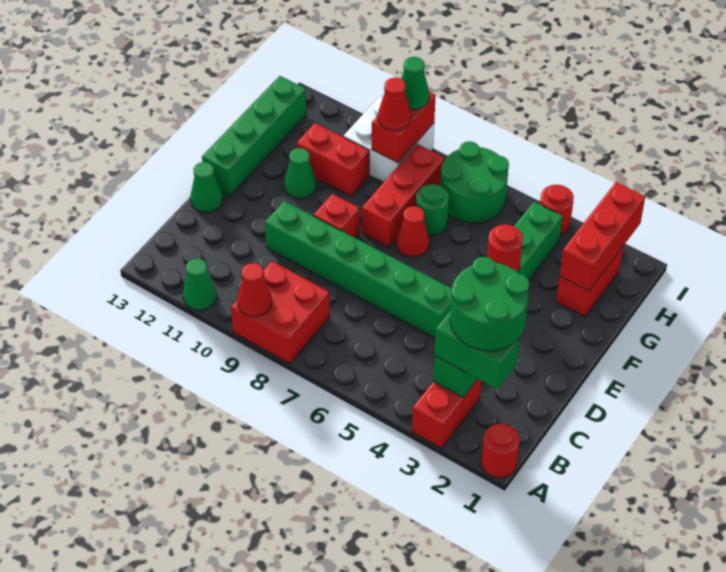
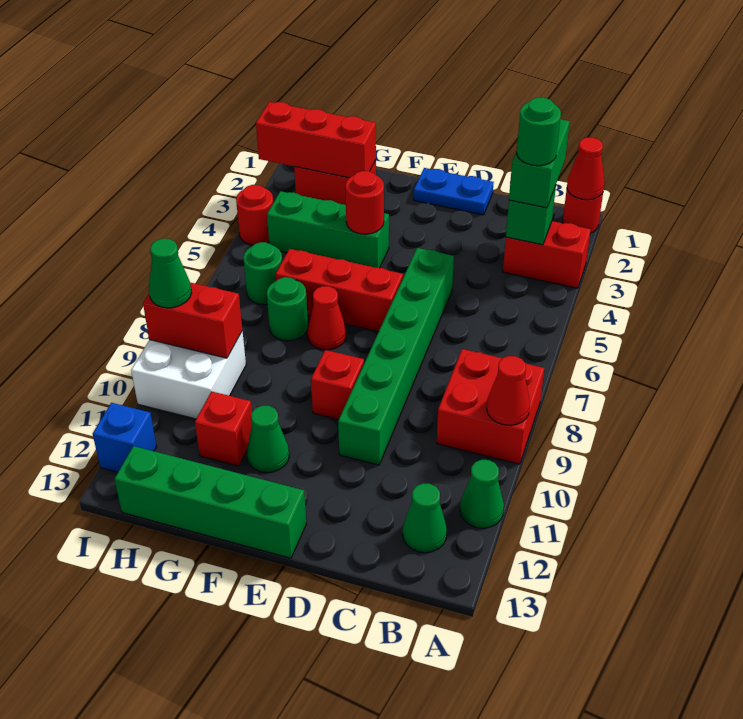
green 2x2 round brick [450,257,529,351] -> green 1x1 round brick [517,98,561,166]
none -> blue 1x2 plate [414,168,494,215]
green 1x1 cone [190,162,223,213] -> green 1x1 cone moved to [403,483,447,553]
red 1x3 brick [362,144,445,247] -> red 1x3 brick moved to [276,249,403,332]
red 1x2 brick [297,123,369,196] -> red 1x1 brick [195,391,252,466]
green 2x2 round brick [441,141,509,223] -> green 1x1 round brick [243,242,282,305]
red 1x1 cone [378,78,411,131] -> red 1x1 cone moved to [567,137,605,200]
none -> blue 1x1 brick [93,403,157,472]

